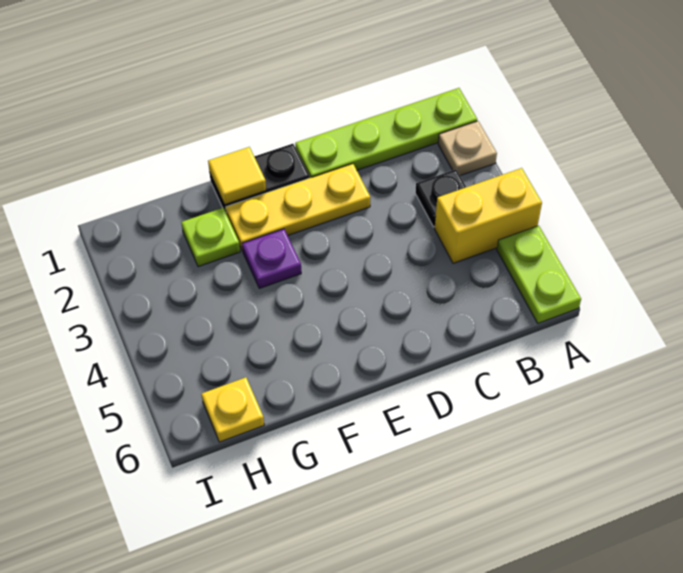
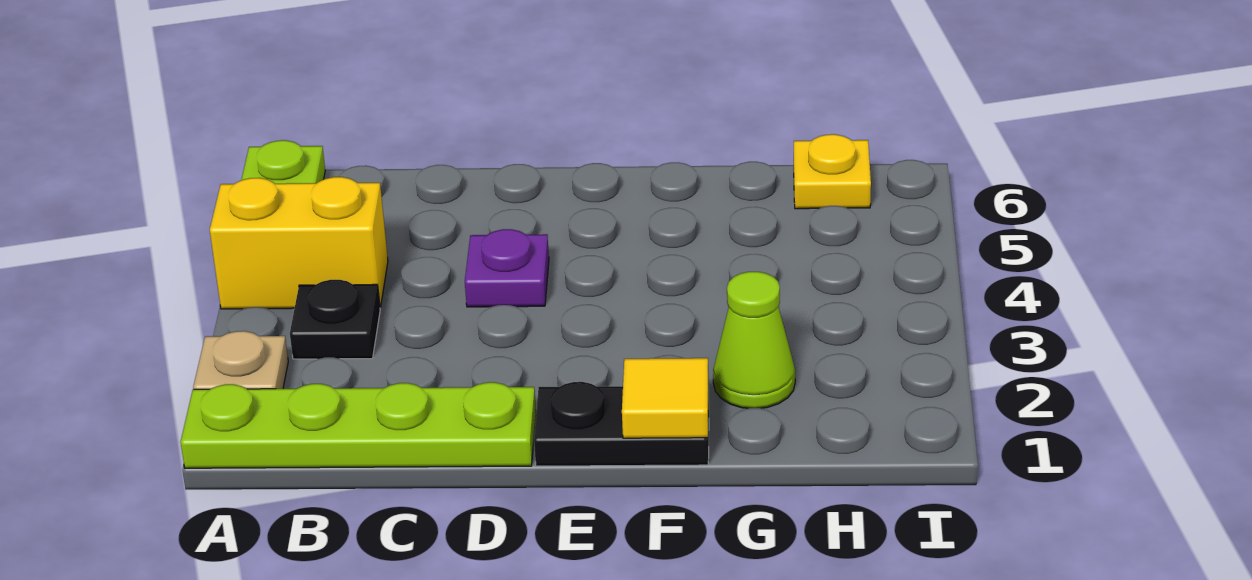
yellow 1x3 plate [226,164,370,251] -> none
purple 1x1 plate [242,229,301,288] -> purple 1x1 plate moved to [465,229,549,307]
lime 1x1 plate [181,208,240,267] -> lime 1x1 cone [713,272,795,408]

